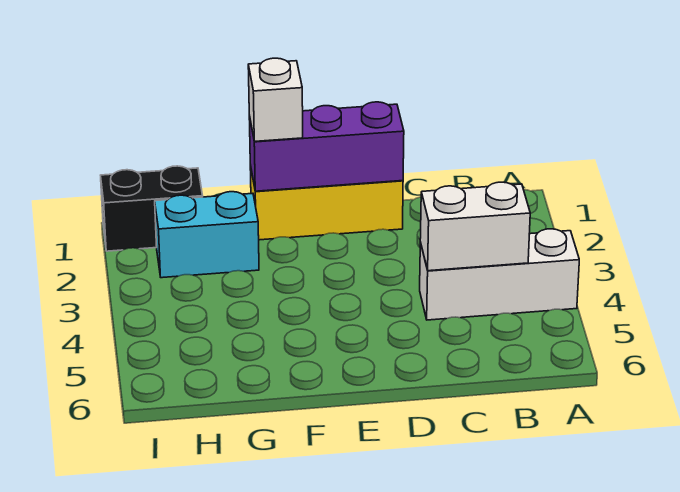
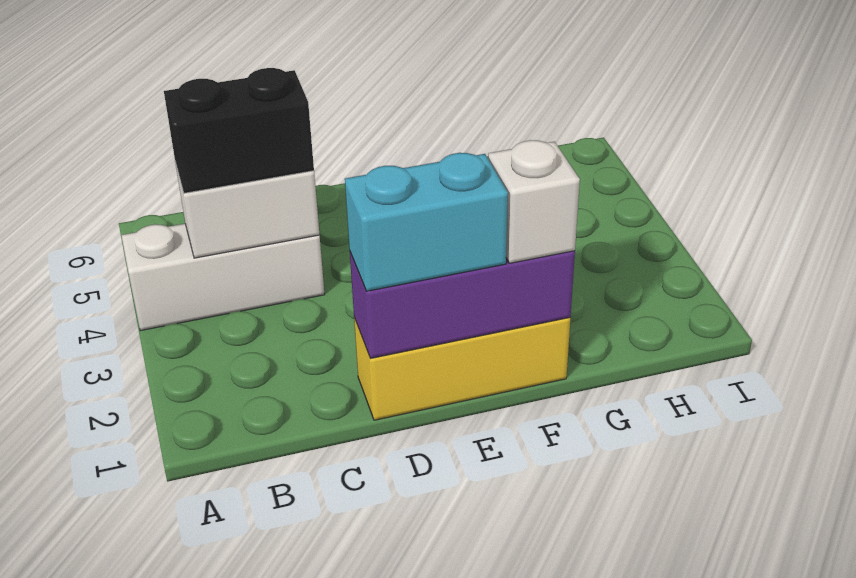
cyan 1x2 brick [155,192,259,278] -> cyan 1x2 brick moved to [345,153,508,291]
black 1x2 brick [101,166,203,251] -> black 1x2 brick moved to [164,68,314,193]

